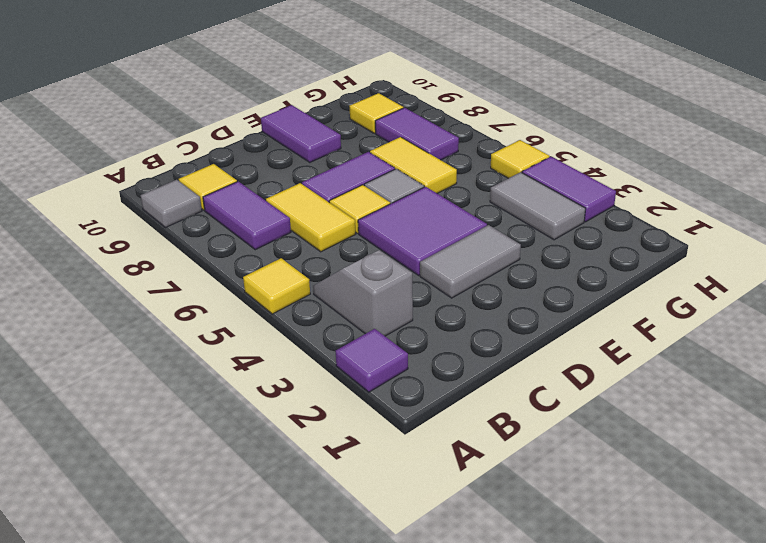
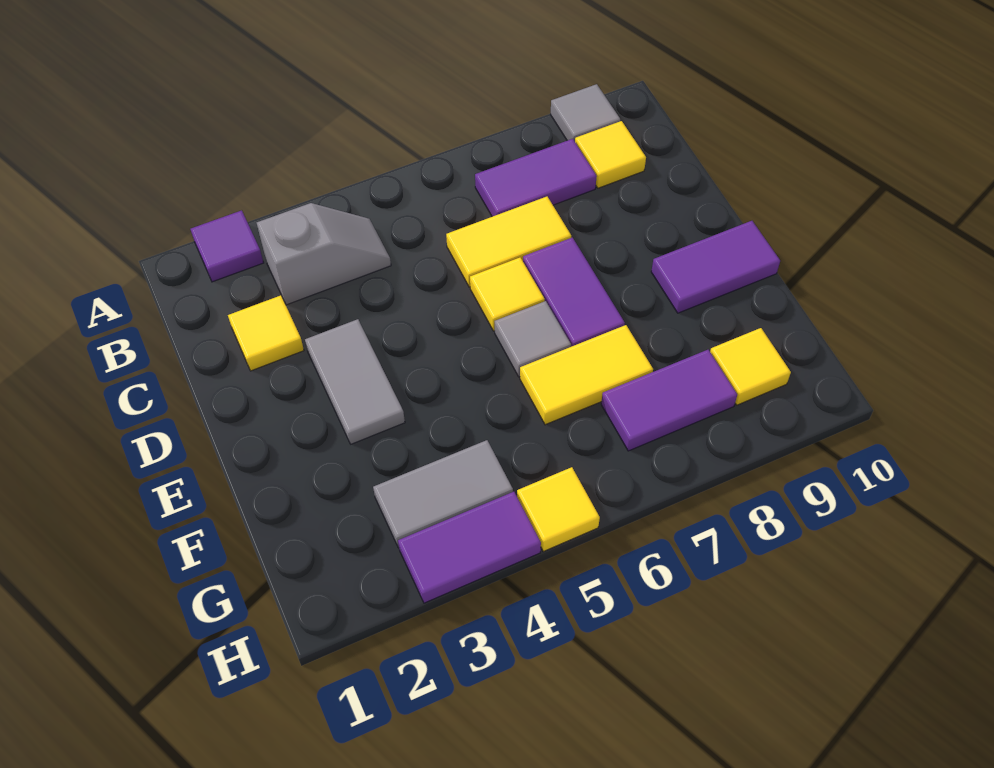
yellow 1x1 tile [243,258,310,314] -> yellow 1x1 tile moved to [228,295,304,371]
purple 2x2 tile [358,187,487,275] -> none

